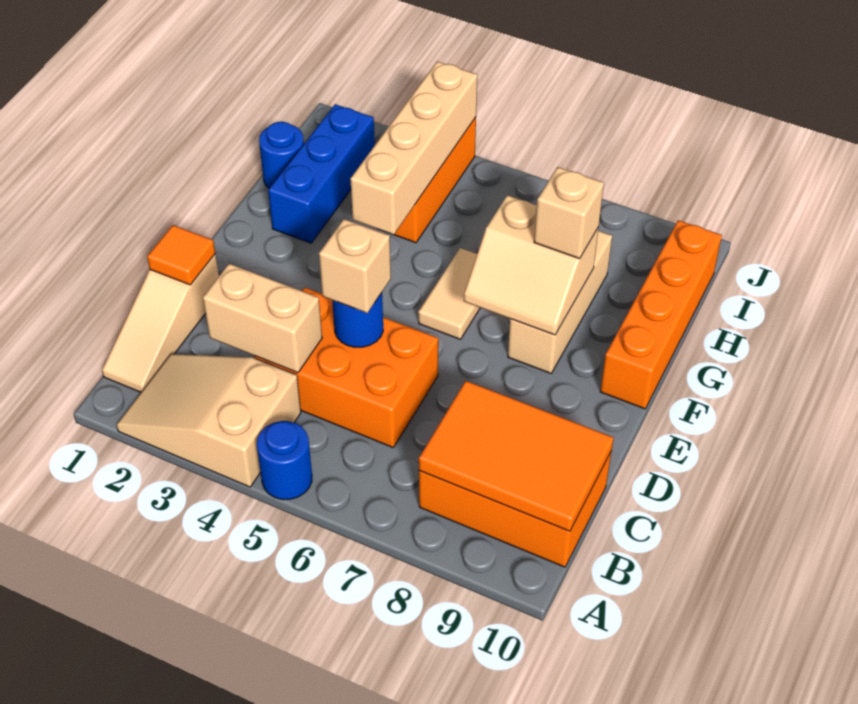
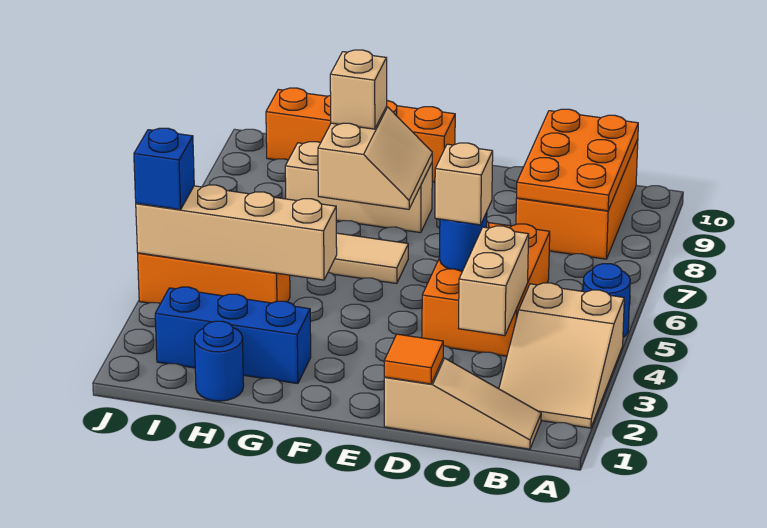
orange 2x3 tile [419,381,613,531] -> orange 2x3 plate [517,109,638,211]
none -> blue 1x1 brick [134,128,194,210]

